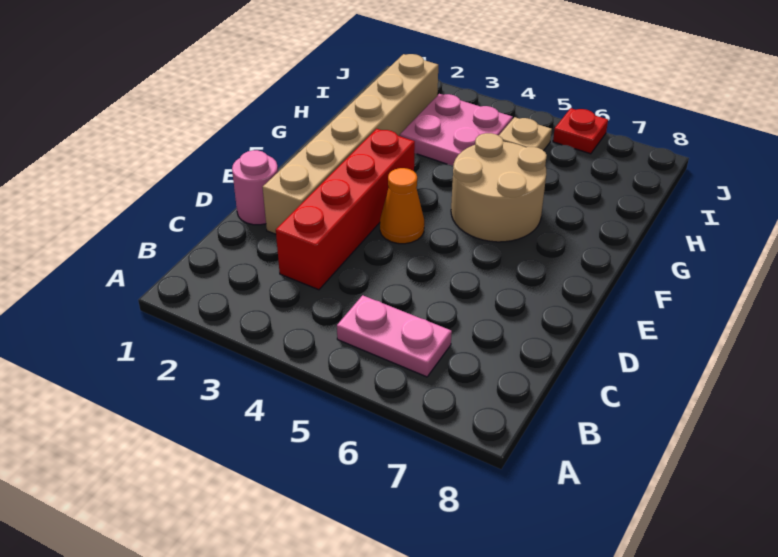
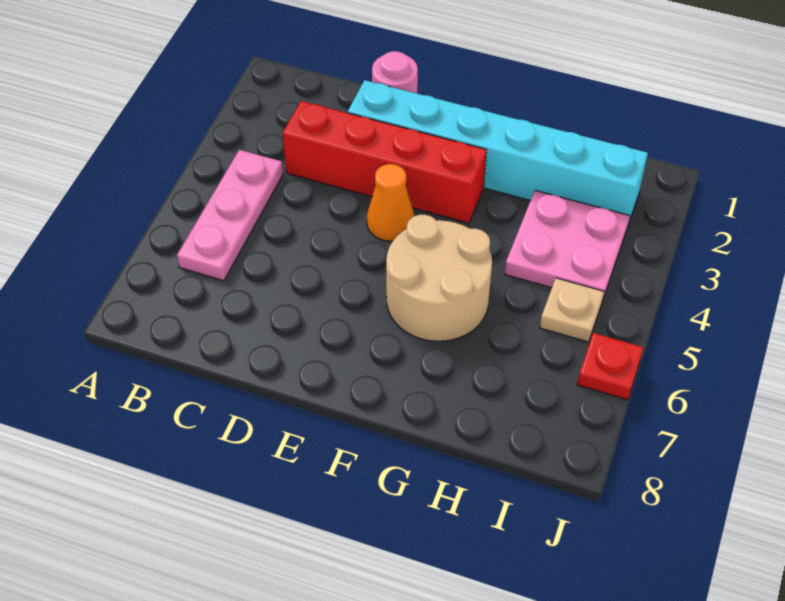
pink 1x2 plate [337,295,452,377] -> pink 1x3 plate [177,150,283,281]
tan 1x6 brick [263,54,438,234] -> cyan 1x6 brick [348,80,648,224]

